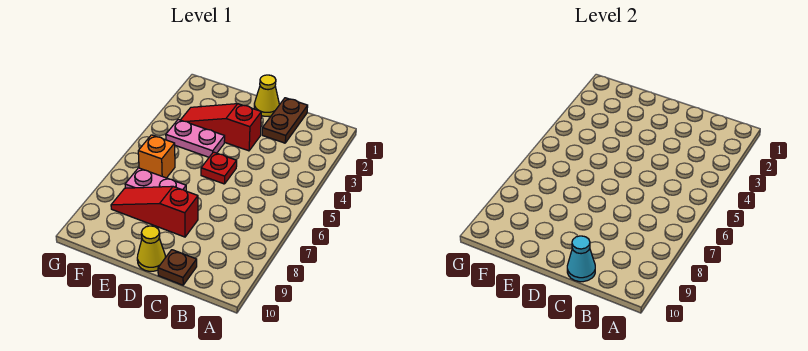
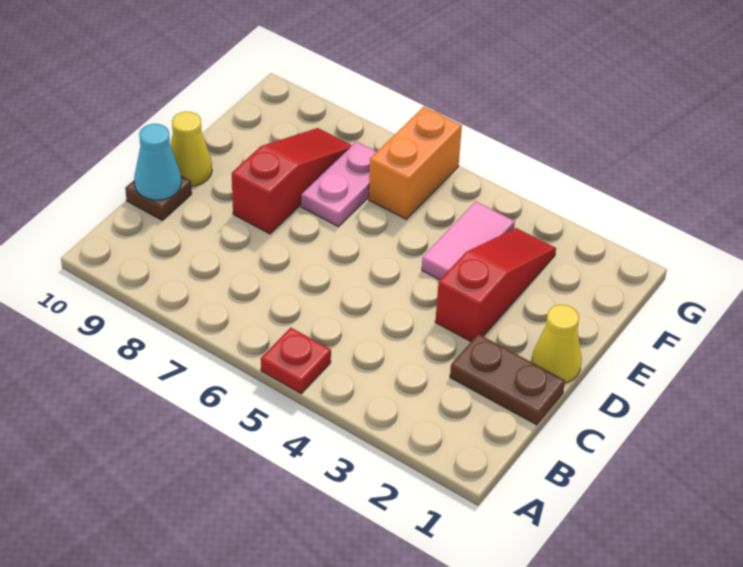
red 1x1 plate [201,152,237,184] -> red 1x1 plate moved to [261,328,331,393]
pink 1x2 plate [166,120,225,157] -> pink 1x2 tile [422,201,515,280]
orange 1x1 brick [138,135,175,178] -> orange 1x2 brick [369,107,462,219]

